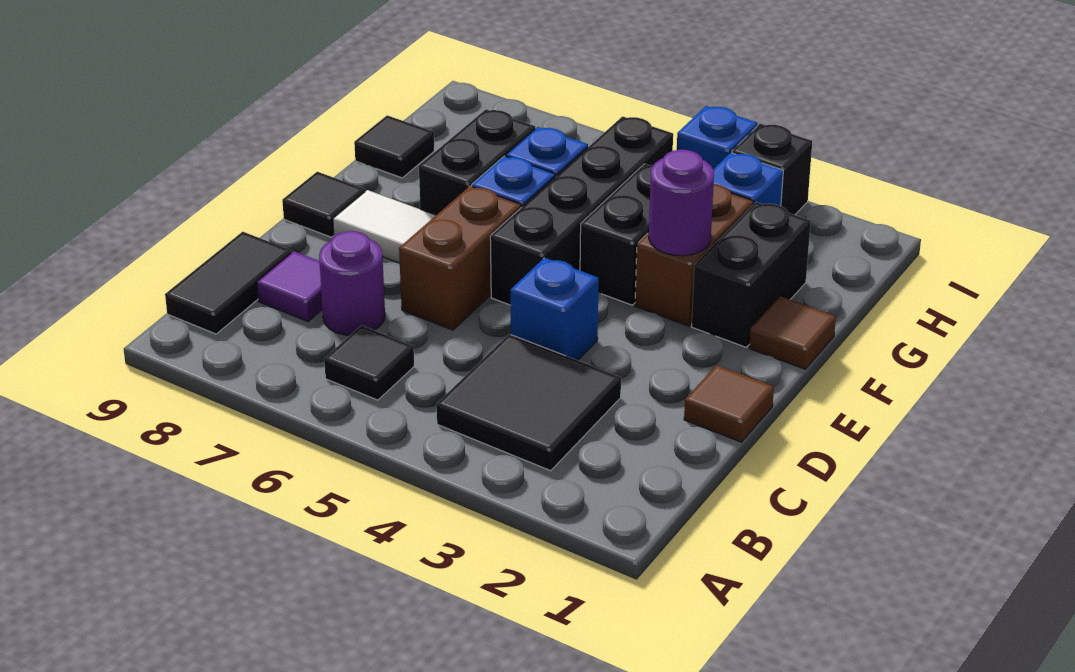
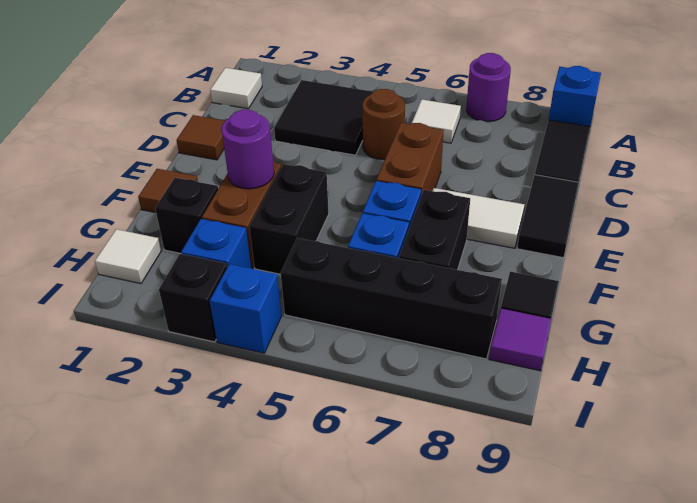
none -> white 1x1 tile [210,68,262,109]
black 1x1 tile [324,325,414,400] -> white 1x1 tile [412,99,461,143]
none -> brown 1x1 round brick [362,89,405,160]
purple 1x1 round brick [319,231,385,335] -> purple 1x1 round brick moved to [466,53,511,122]
purple 1x1 tile [257,251,323,321] -> purple 1x1 tile moved to [489,309,551,371]
blue 1x1 brick [510,258,599,360] -> blue 1x1 brick moved to [549,66,601,126]
black 1x4 brick [490,116,673,305] -> black 1x4 brick turned to [281,238,502,359]
black 1x1 tile [282,172,365,237] -> black 1x2 tile [517,175,579,258]
black 1x2 brick [692,202,811,347] -> black 1x1 brick [155,178,218,254]
none -> white 1x1 tile [95,229,161,284]

